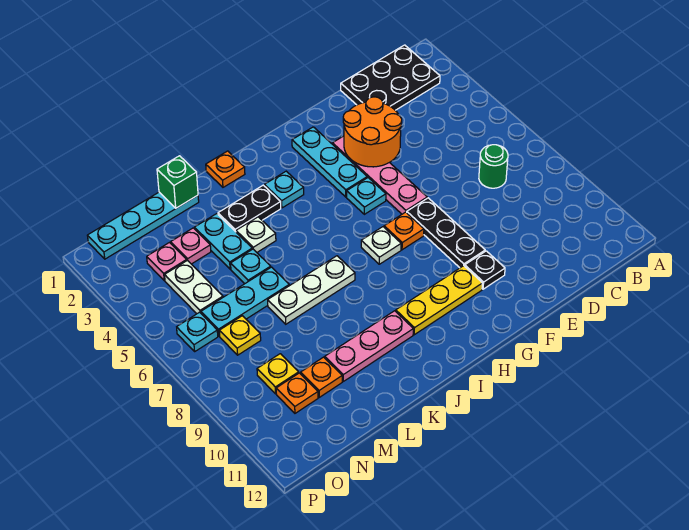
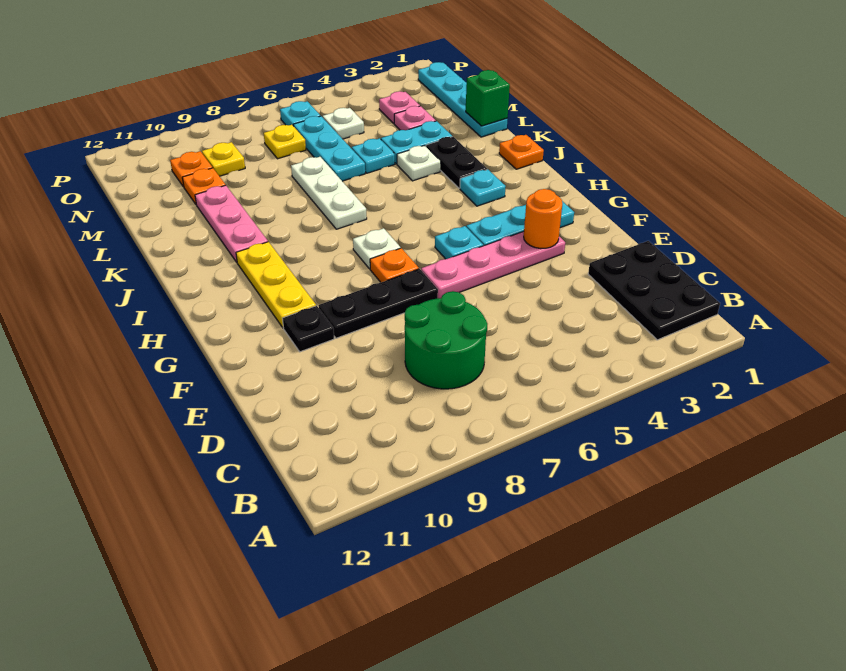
green 1x1 round brick [479,145,508,188] -> green 2x2 round brick [405,291,487,389]
orange 2x2 round brick [343,97,402,167] -> orange 1x1 round brick [524,189,562,248]
white 1x2 plate [165,260,223,314] -> white 1x1 plate [323,108,364,139]

